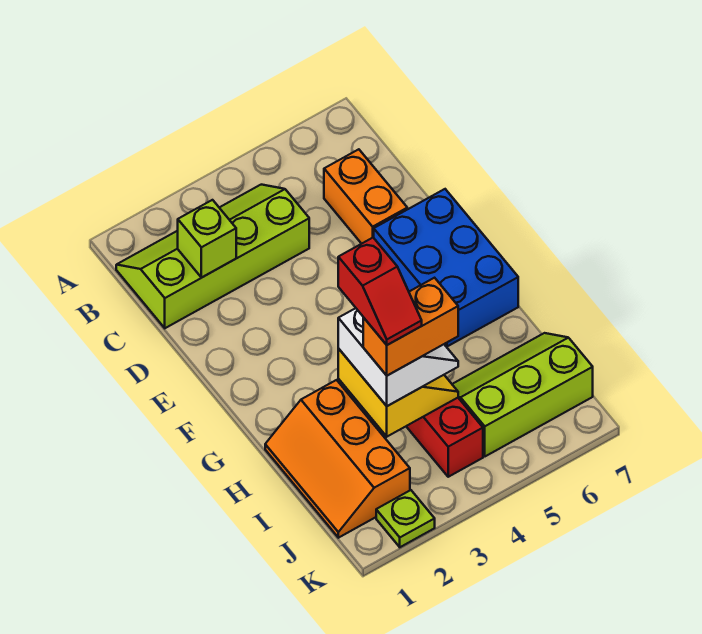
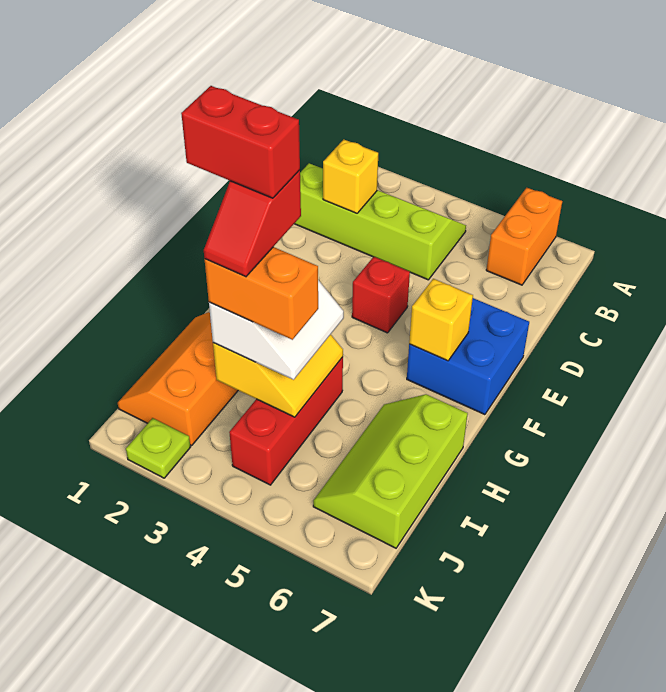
lime 1x1 brick [178,200,236,277] -> yellow 1x1 brick [323,139,378,213]
orange 1x2 brick [324,149,407,244] -> orange 1x2 brick moved to [486,188,562,285]
none -> red 1x1 brick [352,257,410,333]
blue 2x3 brick [374,189,518,347] -> blue 2x2 brick [407,298,529,415]
none -> yellow 1x1 brick [409,279,473,361]
none -> red 1x2 brick [181,86,300,198]
lime 2x3 slope [452,333,593,456] -> lime 2x3 slope turned to [313,394,468,548]

